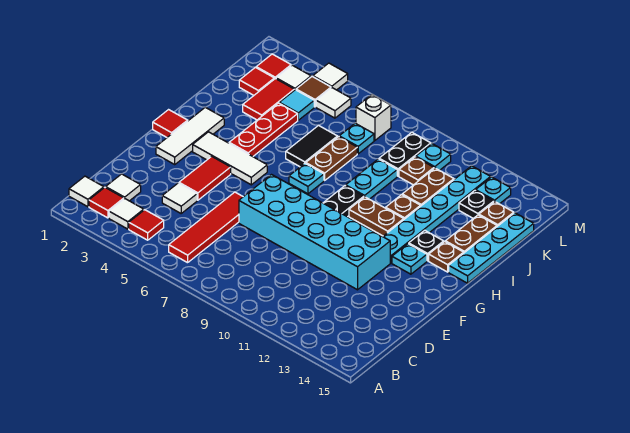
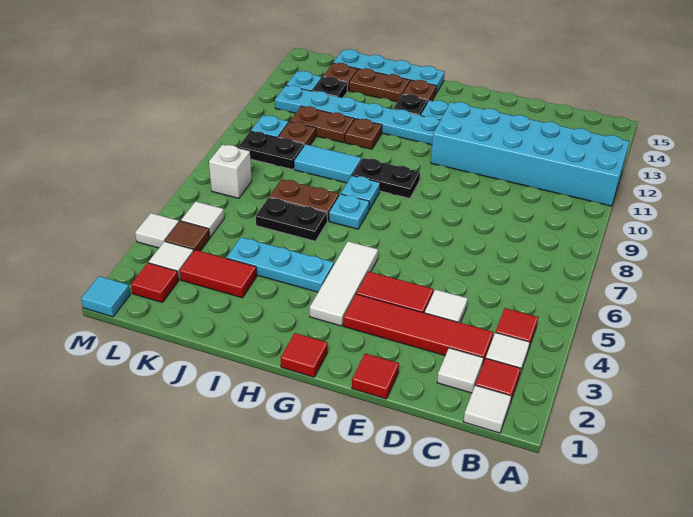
red 1x4 tile [169,192,243,263] -> red 1x4 tile moved to [343,294,493,363]
cyan 2x6 brick [239,175,390,290] -> cyan 2x6 brick turned to [431,102,629,206]
white 1x3 tile [156,107,224,164] -> none
red 1x3 plate [229,103,298,156] -> cyan 1x3 plate [227,237,334,292]
brown 1x2 plate [349,197,404,236] -> none
black 1x2 tile [286,126,337,167] -> black 1x2 plate [256,198,327,241]
cyan 1x2 plate [346,159,397,199] -> cyan 1x2 tile [294,144,361,183]
red 1x1 tile [239,68,274,95] -> red 1x1 tile moved to [352,353,399,399]
cyan 1x1 tile [279,90,314,120] -> cyan 1x1 tile moved to [81,276,130,317]
cyan 1x1 plate [339,123,374,154] -> cyan 1x1 plate moved to [341,176,380,210]

